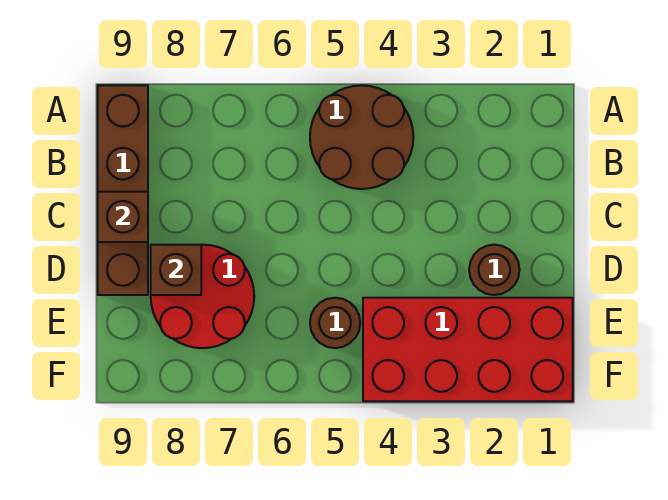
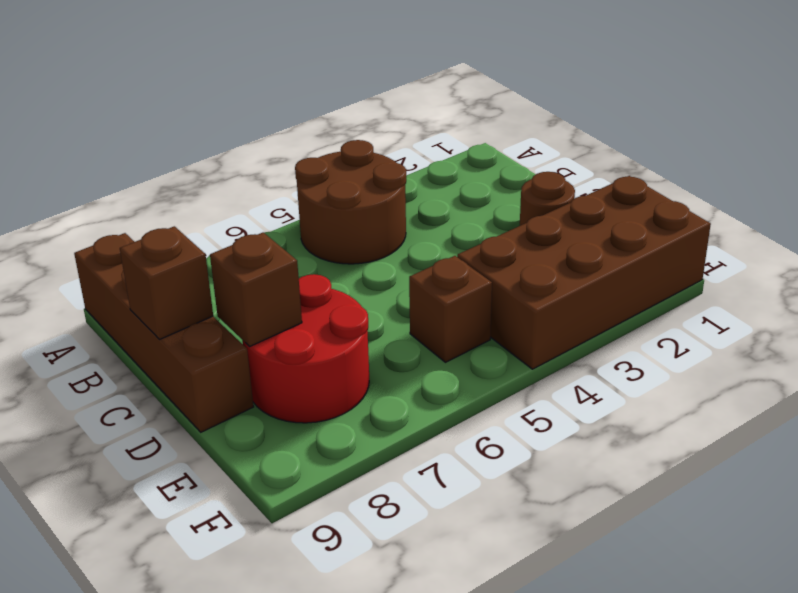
red 2x4 brick [363,298,573,401] -> brown 2x4 brick [457,176,711,369]
brown 1x1 round brick [310,298,360,348] -> brown 1x1 brick [409,256,492,362]

